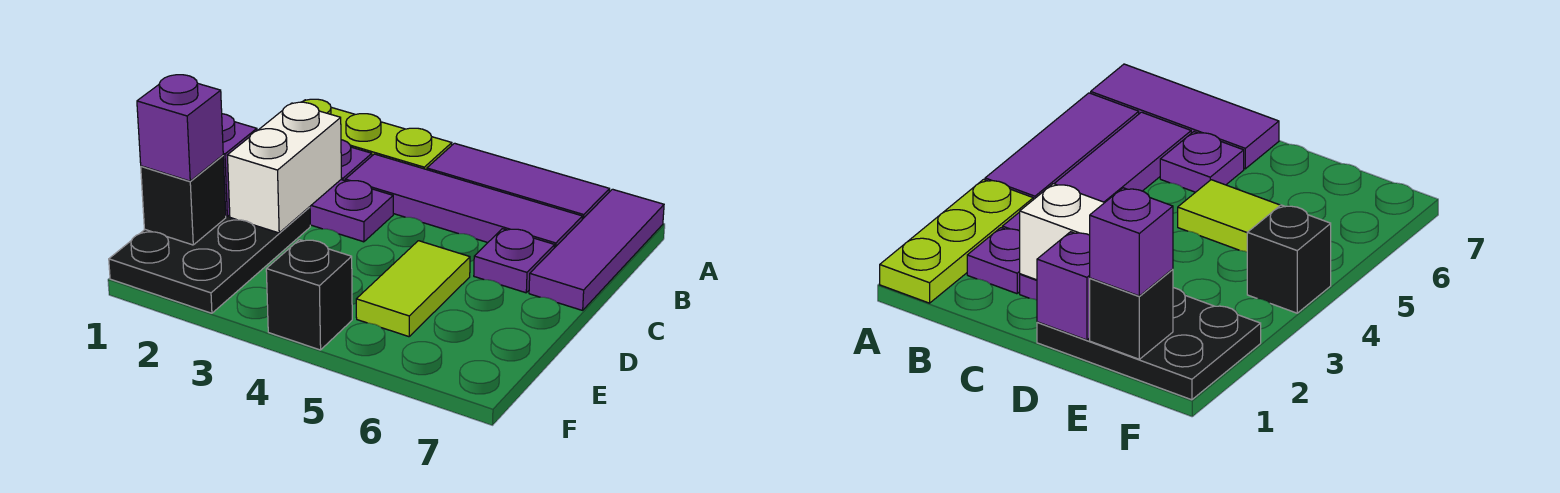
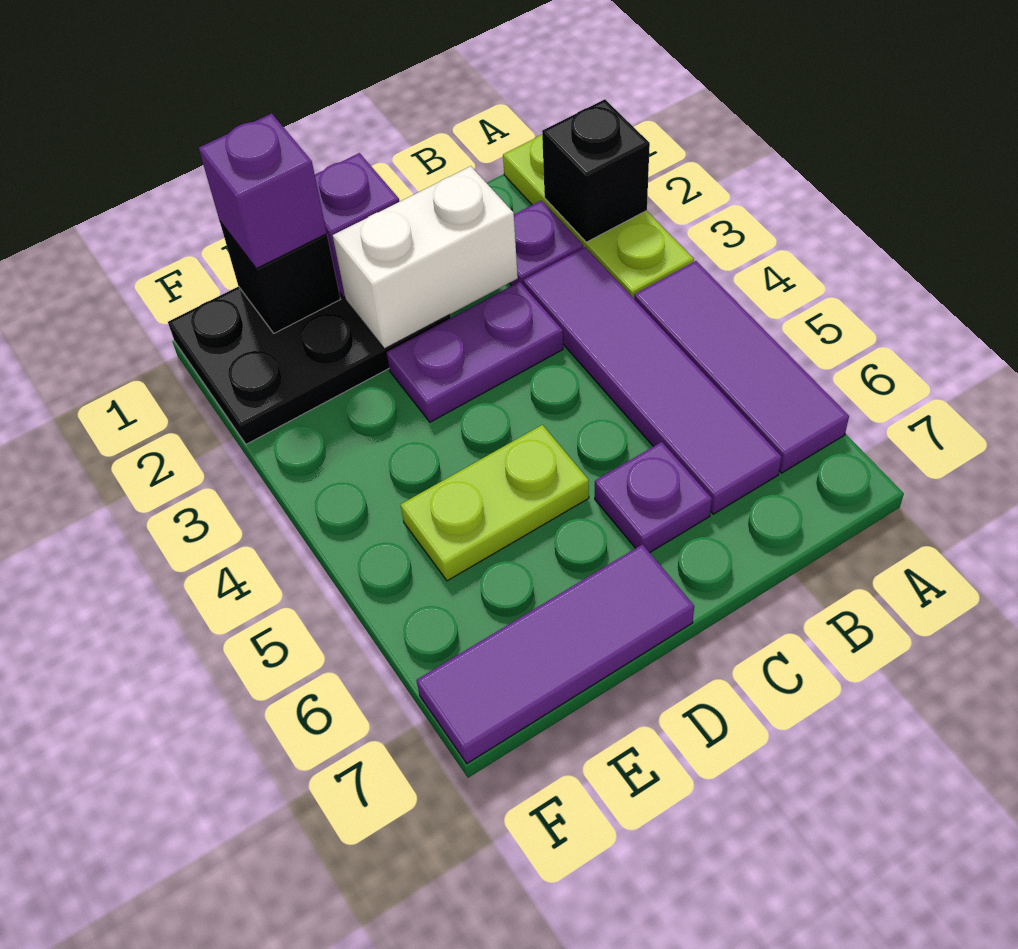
purple 1x3 tile [529,189,664,310] -> purple 1x3 tile moved to [417,544,694,763]
purple 1x2 plate [310,180,393,242] -> purple 1x2 plate turned to [387,282,563,422]
lime 1x2 tile [356,241,470,337] -> lime 1x2 plate [400,425,589,581]
black 1x1 brick [266,240,352,350] -> black 1x1 brick moved to [542,99,650,242]

